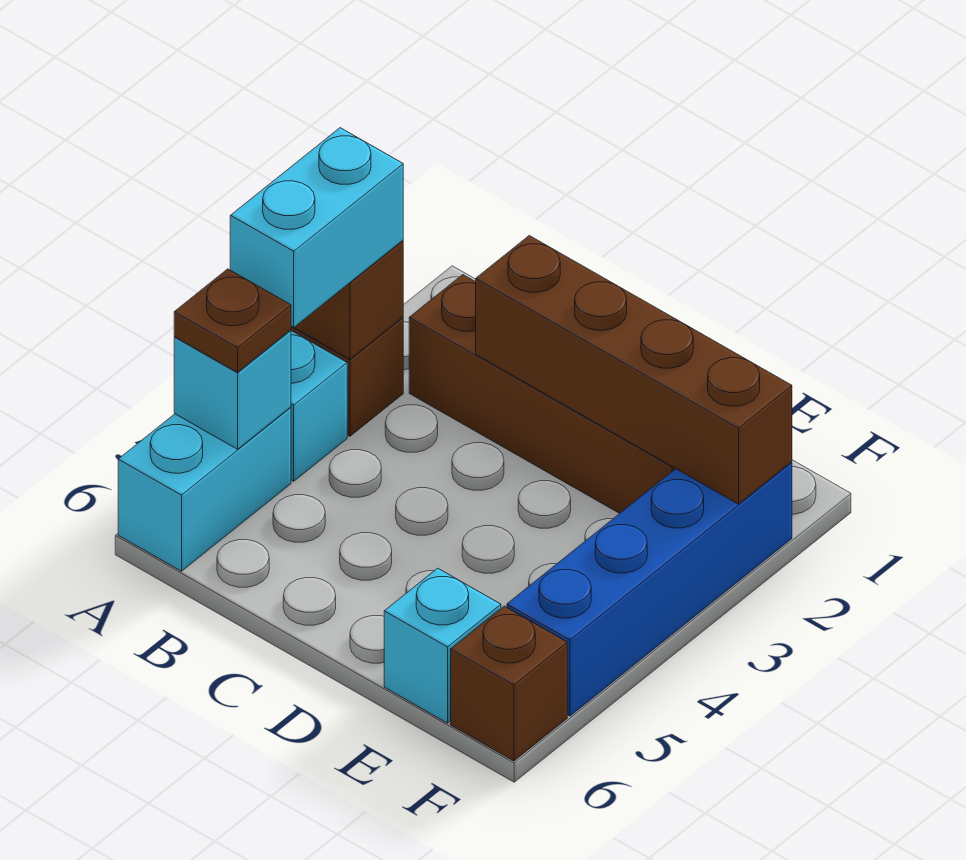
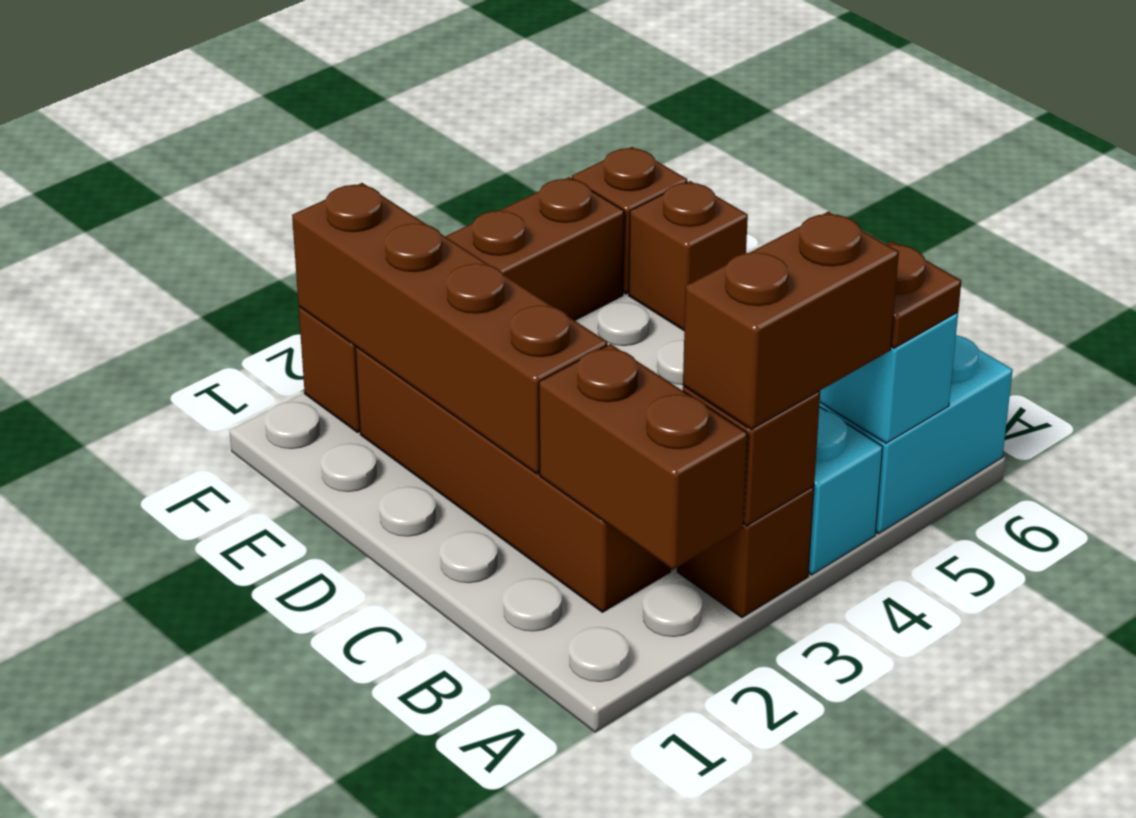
none -> brown 1x2 brick [539,344,747,570]
cyan 1x2 brick [230,128,403,327] -> brown 1x2 brick [683,212,899,430]
cyan 1x1 brick [384,568,501,723] -> brown 1x1 brick [629,181,748,330]
blue 1x4 brick [507,462,792,716] -> brown 1x4 brick [299,177,624,432]

